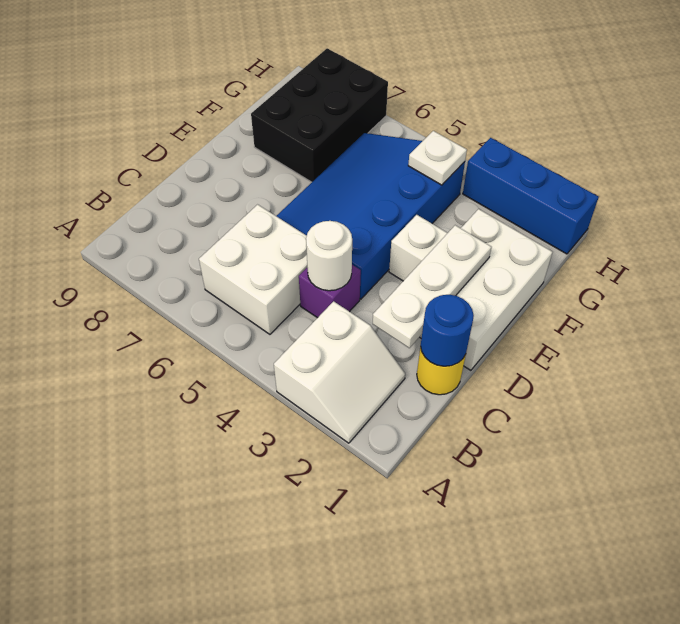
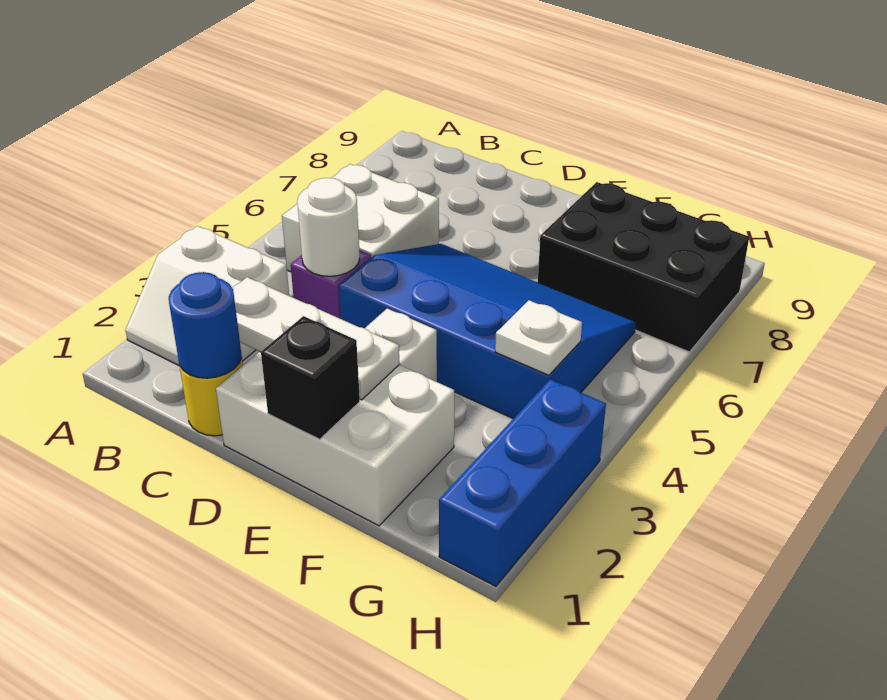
none -> black 1x1 brick [261,316,360,439]

